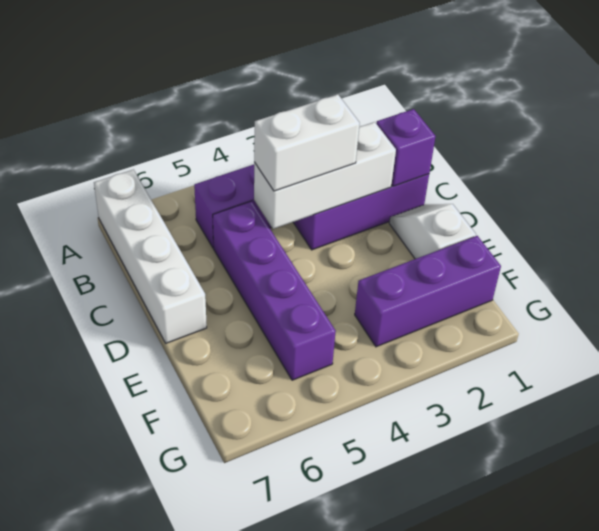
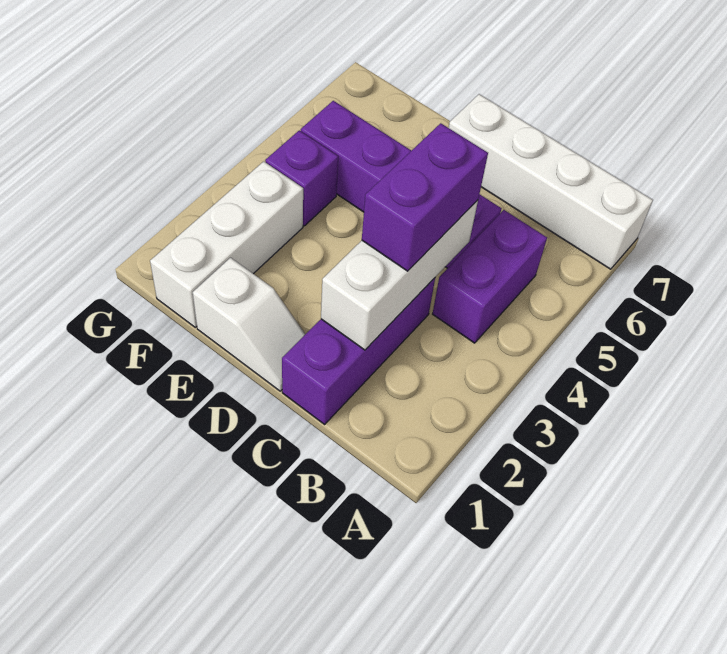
purple 1x1 brick [376,109,436,186] -> purple 1x1 brick moved to [265,130,338,226]
white 1x2 brick [254,94,360,191] -> purple 1x2 brick [362,123,488,271]
purple 1x3 brick [355,236,501,347] -> white 1x3 brick [150,161,303,327]

